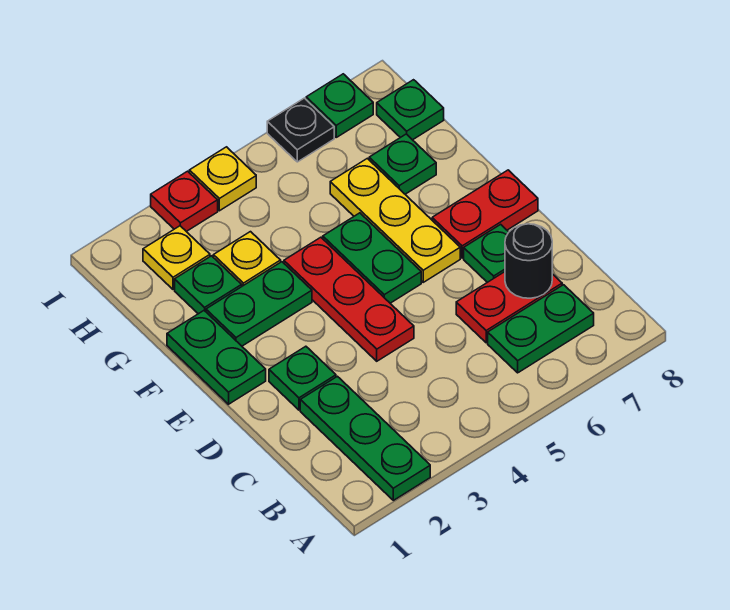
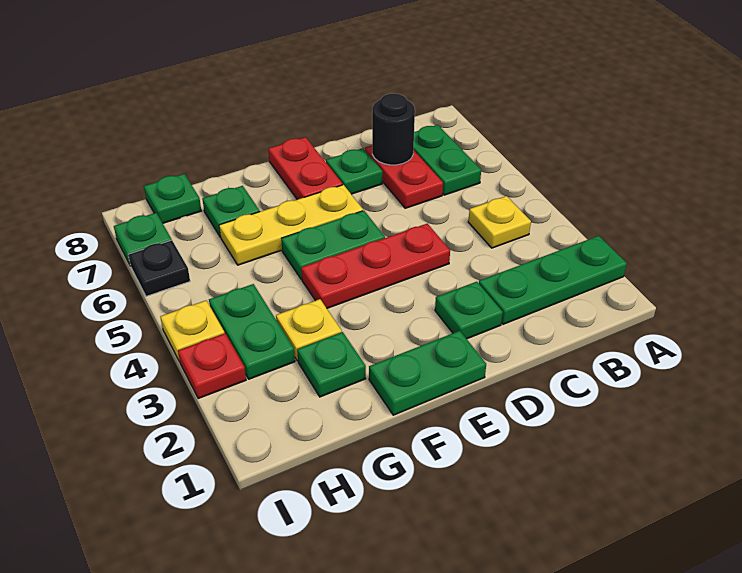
green 1x2 plate [206,262,312,346] -> green 1x2 plate moved to [209,284,295,379]
yellow 1x1 plate [143,226,210,289] -> yellow 1x1 plate moved to [468,196,531,248]

